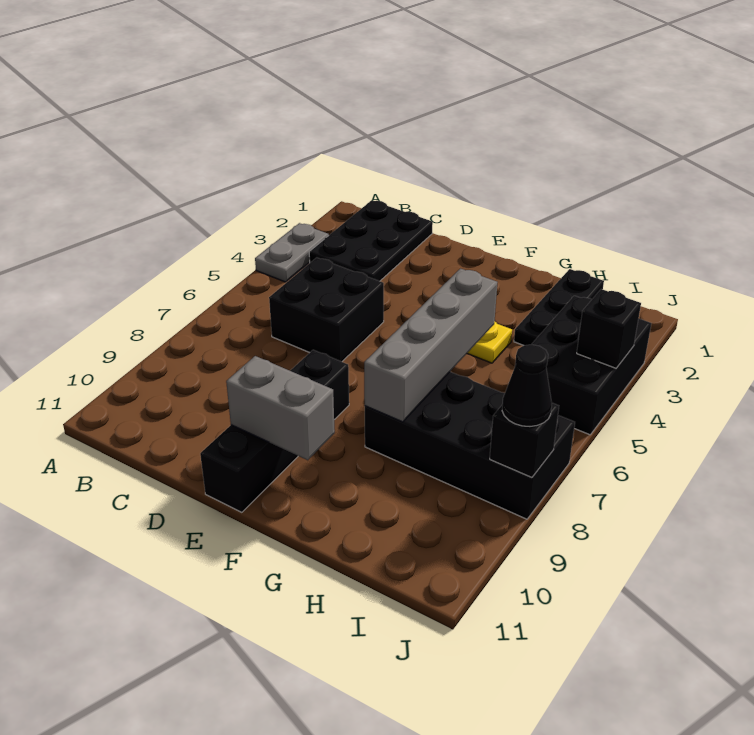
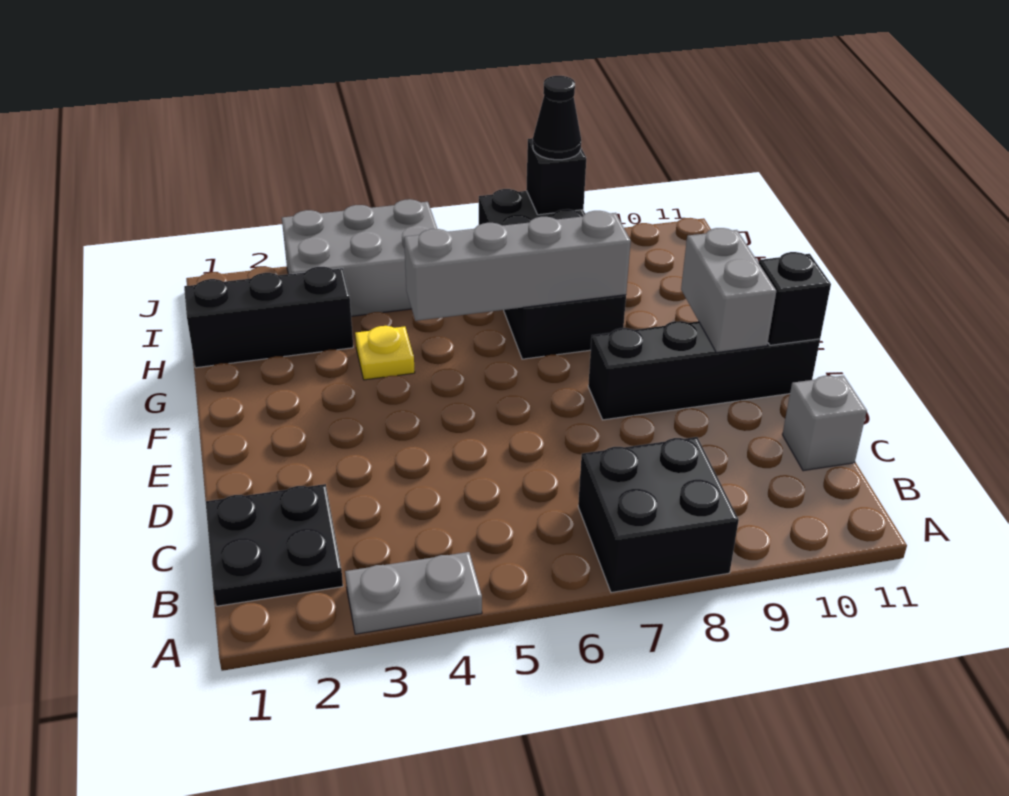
black 2x3 plate [309,200,433,281] -> black 2x2 plate [206,484,343,606]
black 2x2 brick [269,258,384,362] -> black 2x2 brick moved to [578,437,739,593]
none -> grey 1x1 brick [782,376,867,471]
black 1x3 plate [514,269,604,346] -> black 1x3 brick [184,267,353,368]
black 2x3 brick [515,296,651,435] -> grey 2x3 brick [282,199,437,316]
black 1x1 brick [577,289,641,368] -> black 1x1 brick moved to [759,252,831,345]

